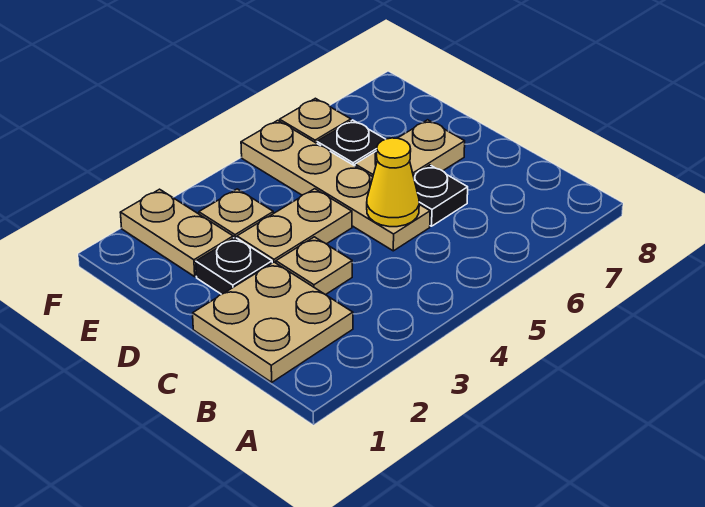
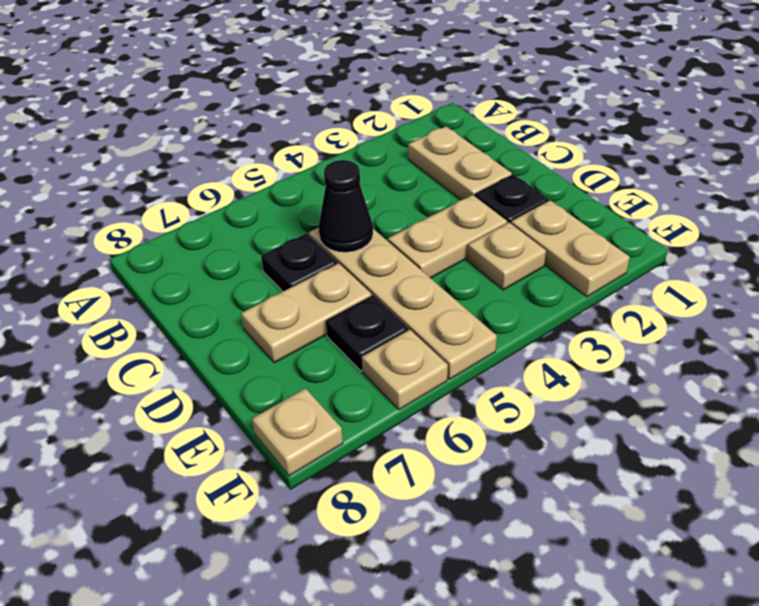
tan 2x2 plate [193,262,353,382] -> tan 1x2 plate [408,127,512,200]
tan 1x1 plate [276,237,352,295] -> tan 1x1 plate moved to [252,388,343,476]
yellow 1x1 cone [367,138,419,227] -> black 1x1 cone [319,160,373,252]

